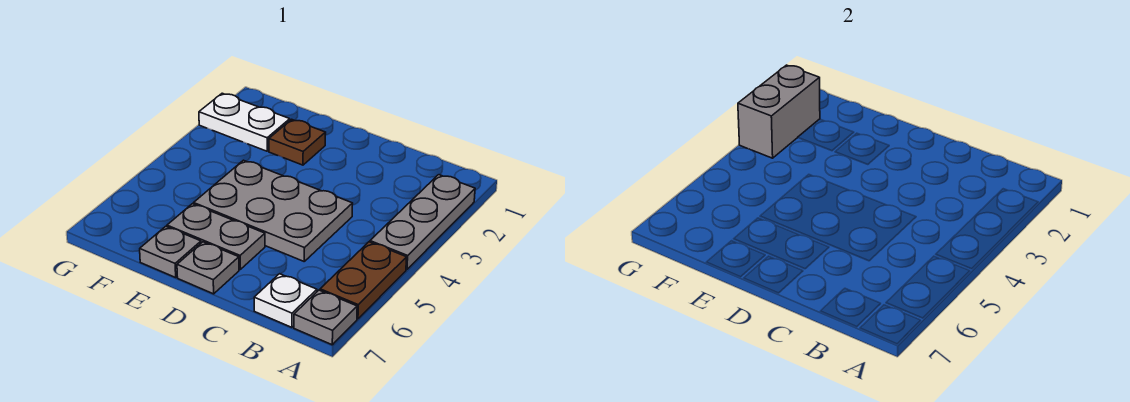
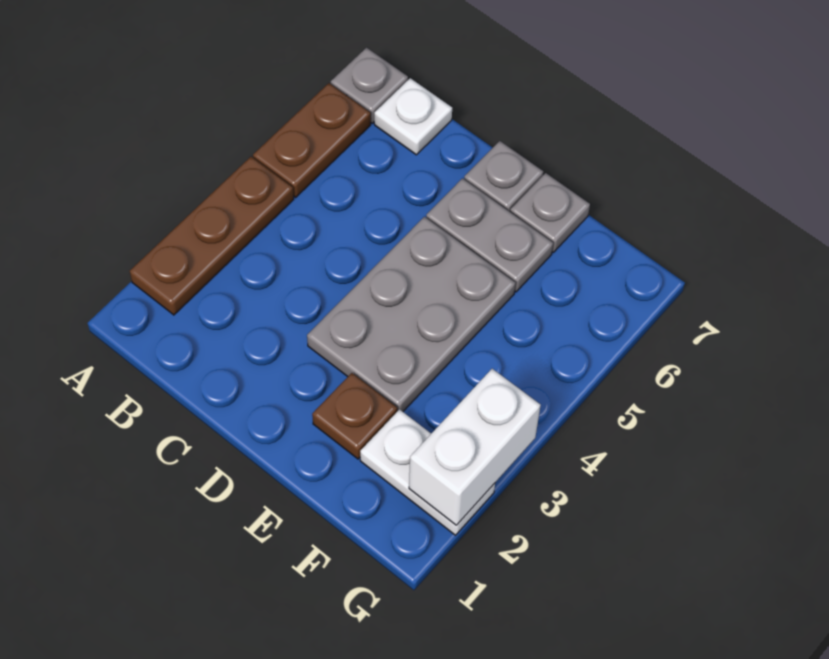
grey 1x3 plate [370,175,475,270] -> brown 1x3 plate [130,157,294,315]
grey 2x3 plate [194,160,353,261] -> grey 2x3 plate turned to [307,217,516,412]
grey 1x2 brick [738,65,820,158] -> white 1x2 brick [409,369,541,525]

